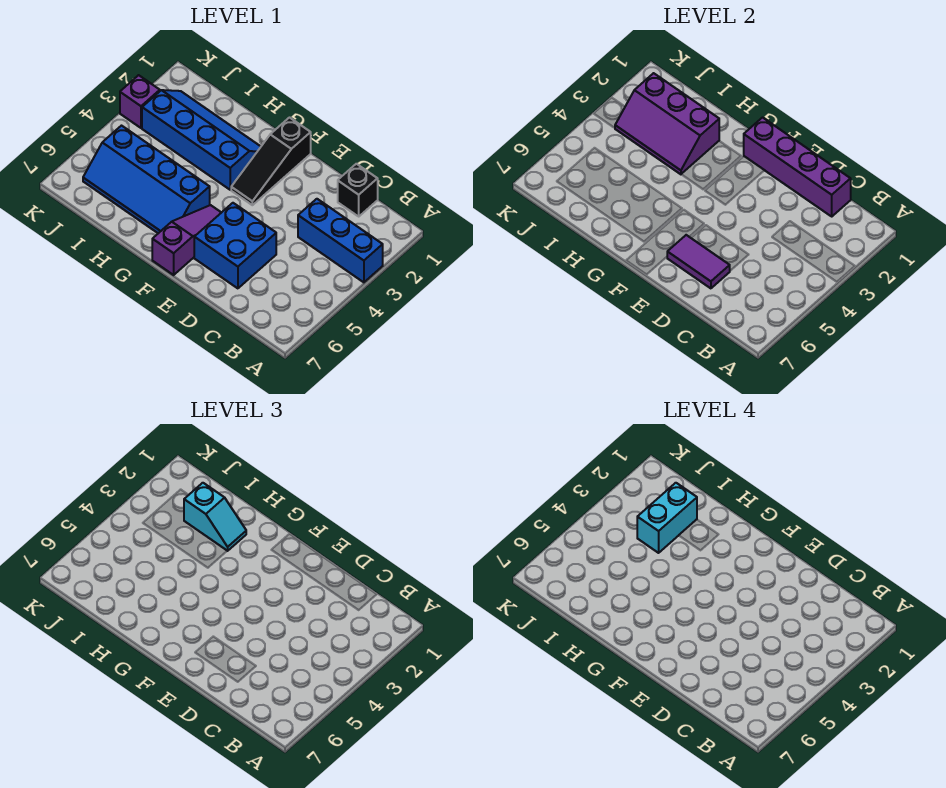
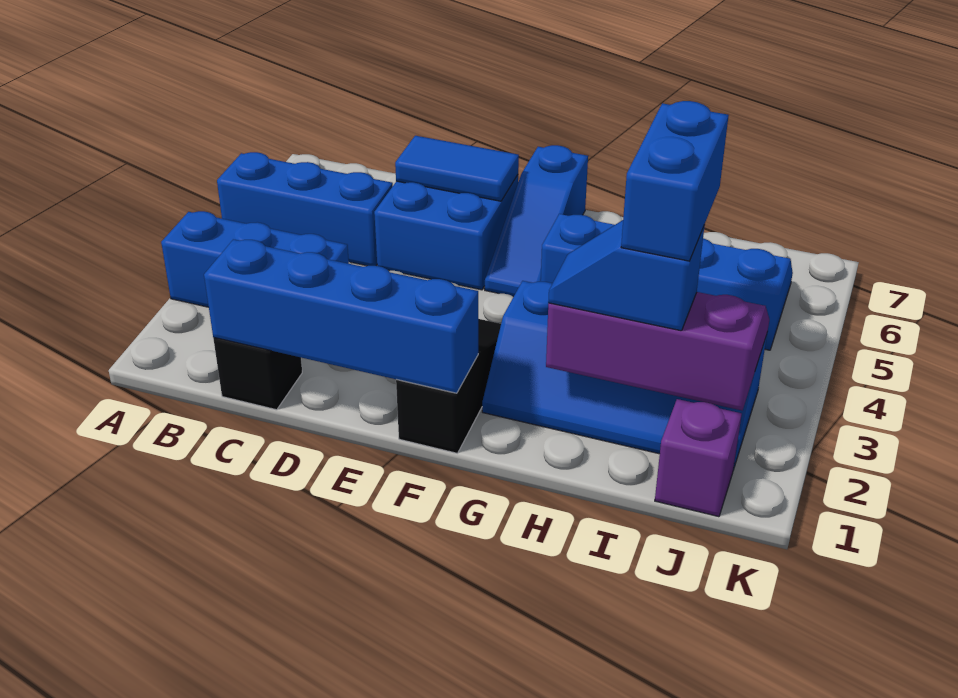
none -> blue 1x3 brick [217,152,393,266]
purple 1x4 brick [744,118,851,216] -> blue 1x4 brick [204,239,478,393]
purple 1x2 tile [667,235,730,288] -> blue 1x2 tile [395,136,519,201]
purple 1x3 slope [152,205,221,275] -> blue 1x3 slope [485,145,588,297]
cyan 1x2 slope [184,483,246,551] -> blue 1x2 slope [548,220,705,331]
cyan 1x2 brick [637,483,697,553] -> blue 1x2 brick [621,101,729,261]
purple 1x1 brick [120,75,160,128] -> purple 1x1 brick moved to [655,399,742,517]

